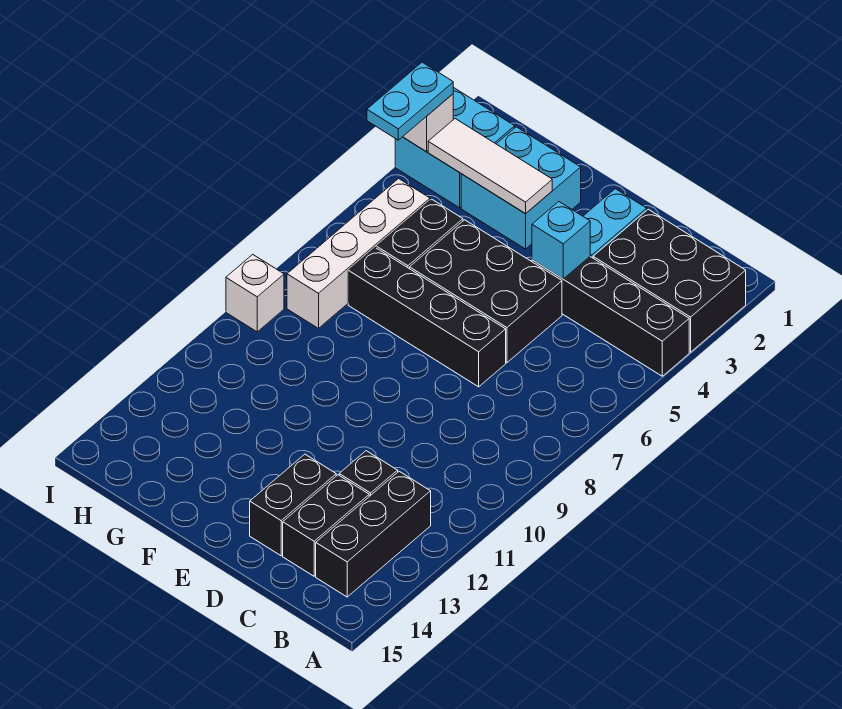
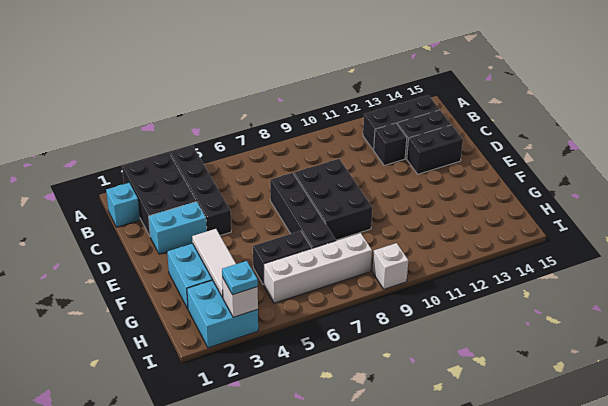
cyan 1x1 brick [532,202,590,279] -> cyan 1x1 brick moved to [106,183,140,227]
black 2x3 brick [410,220,562,363] -> black 2x3 brick moved to [294,159,372,240]
cyan 1x2 plate [367,62,453,140] -> cyan 1x1 plate [222,261,258,295]

